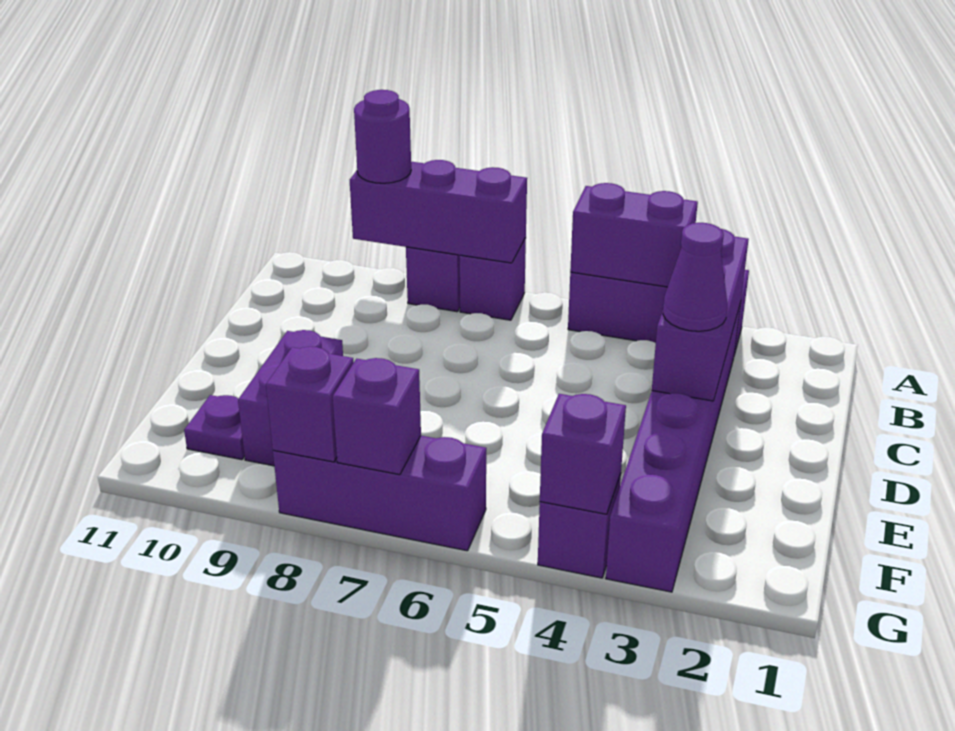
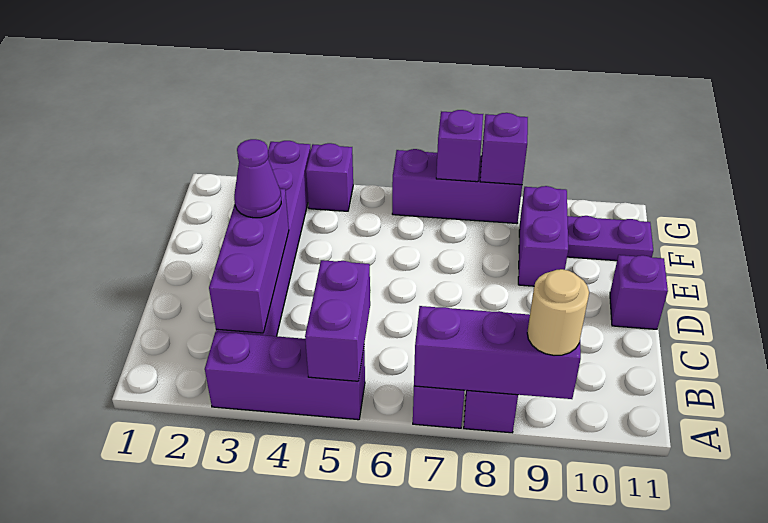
purple 1x2 brick [570,183,698,287] -> purple 1x2 brick turned to [305,260,370,381]
purple 1x1 round brick [354,90,411,183] -> tan 1x1 round brick [527,269,589,355]
purple 1x1 plate [184,395,245,460] -> purple 1x2 plate [567,216,653,261]
purple 1x1 brick [540,394,626,514] -> purple 1x1 brick moved to [610,255,668,329]

